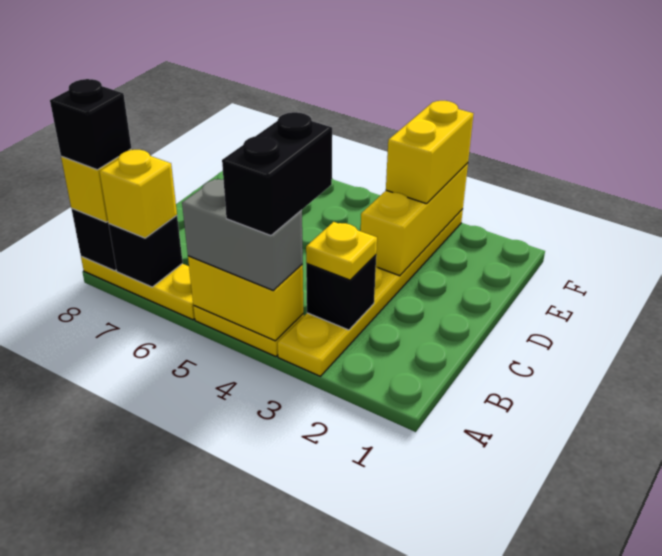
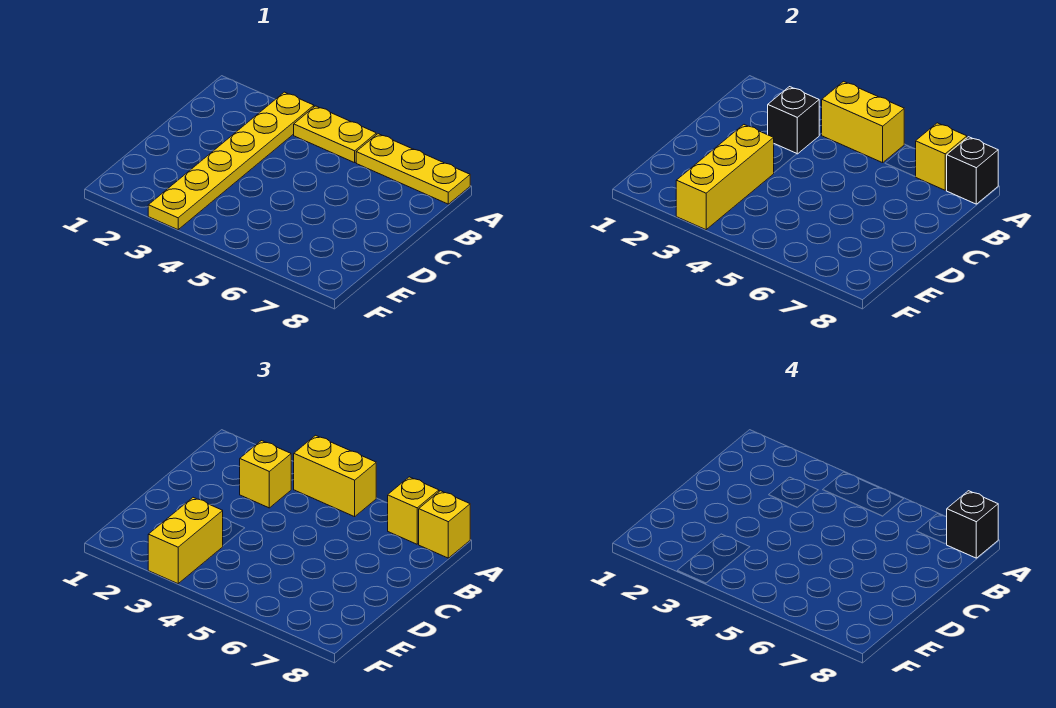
grey 1x2 brick [182,179,303,291] -> yellow 1x2 brick [294,435,376,517]
black 1x2 brick [222,112,332,236] -> none
black 1x1 brick [109,215,183,287] -> yellow 1x1 brick [916,123,967,190]
yellow 1x1 plate [306,222,377,280] -> yellow 1x1 brick [240,441,291,508]

